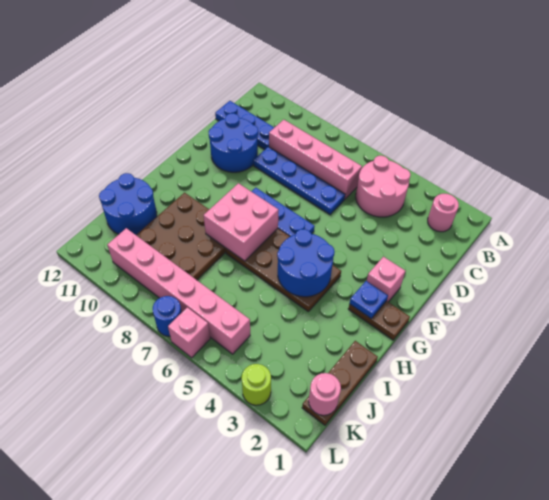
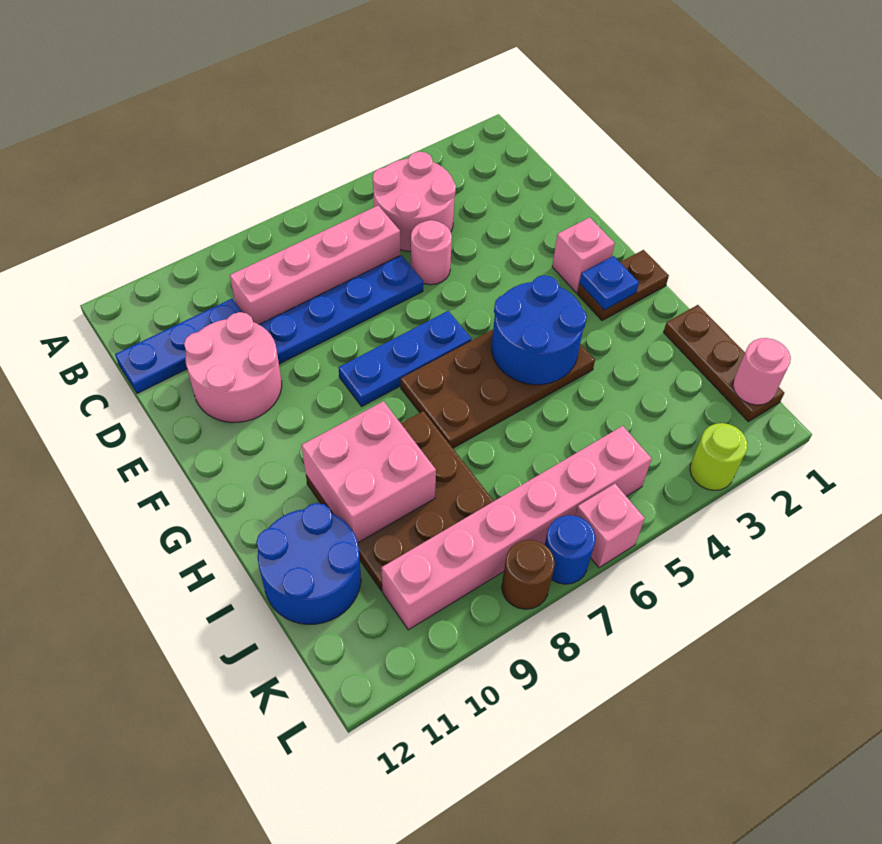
pink 1x1 round brick [428,194,459,232] -> pink 1x1 round brick moved to [411,220,452,285]
blue 2x2 round brick [209,113,258,172] -> pink 2x2 round brick [184,312,282,423]
pink 2x2 brick [204,183,279,261] -> pink 2x2 brick moved to [302,401,436,542]
none -> brown 1x1 round brick [502,540,555,609]

